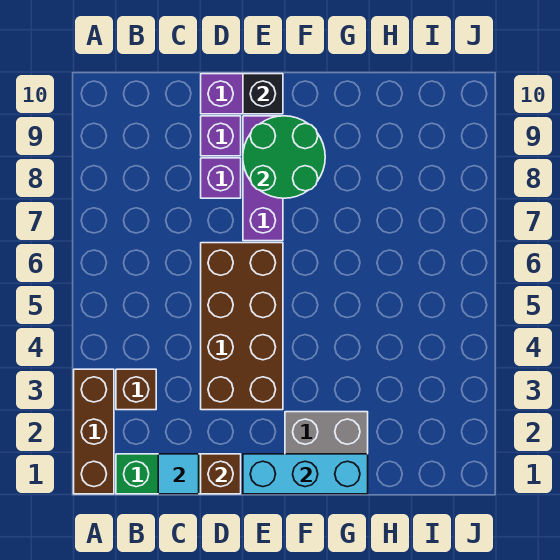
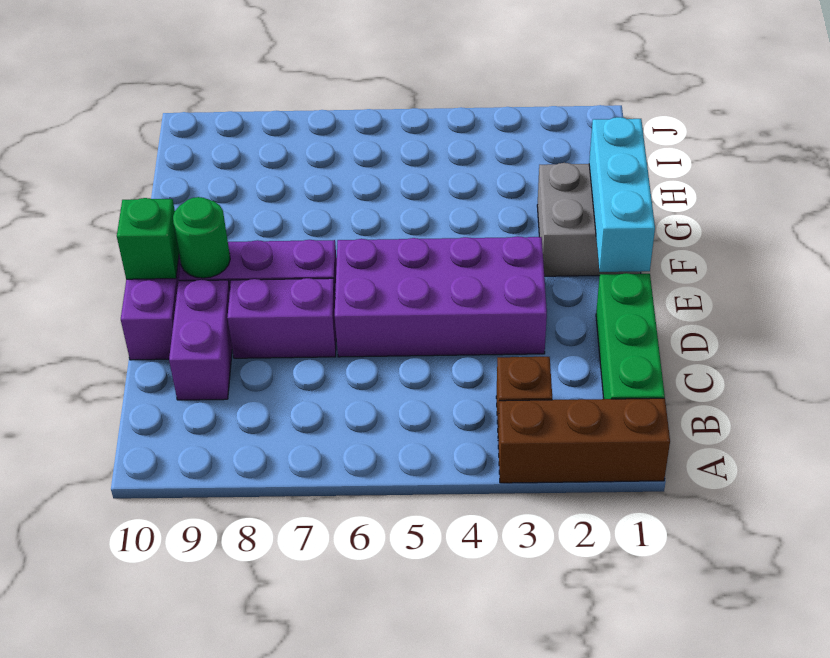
cyan 1x1 tile [158,454,199,494] -> none
brown 1x1 brick [201,454,241,494] -> none
brown 2x4 brick [201,243,283,410] -> purple 2x4 brick [335,236,547,357]
purple 1x1 brick [201,158,241,198] -> purple 1x2 brick [227,278,336,358]
purple 1x1 brick [201,116,241,156] -> purple 1x2 brick [169,280,232,400]
green 2x2 round brick [243,116,325,198] -> green 1x1 round brick [173,197,230,278]
black 1x1 brick [243,74,283,114] -> green 1x1 brick [117,198,179,279]

